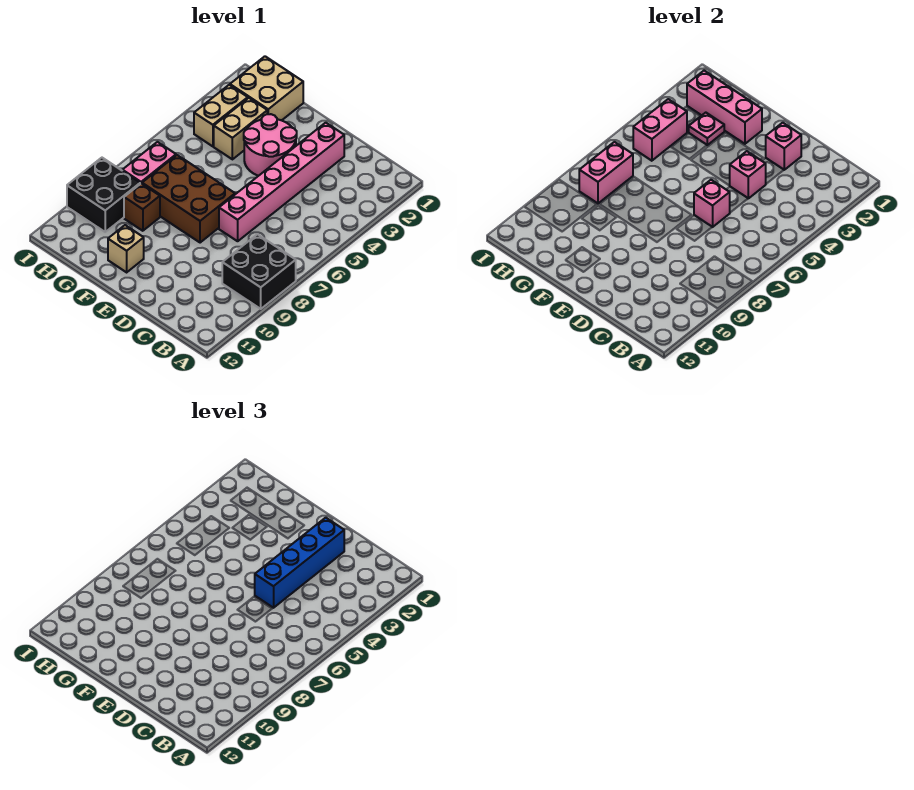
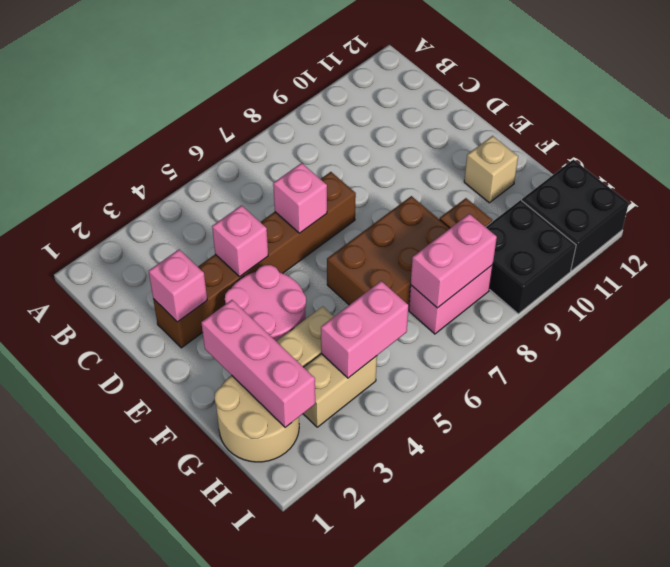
black 2x2 brick [222,234,296,309] -> black 2x2 brick moved to [522,159,629,271]
pink 1x6 brick [219,123,344,241] -> brown 1x6 brick [153,172,356,348]
blue 1x4 brick [255,518,344,608] -> none
brown 2x3 brick [142,155,235,243] -> brown 2x3 brick turned to [327,196,450,309]
tan 2x2 brick [230,56,303,120] -> tan 2x2 round brick [214,375,299,462]
pink 1x1 plate [689,113,724,145] -> none

